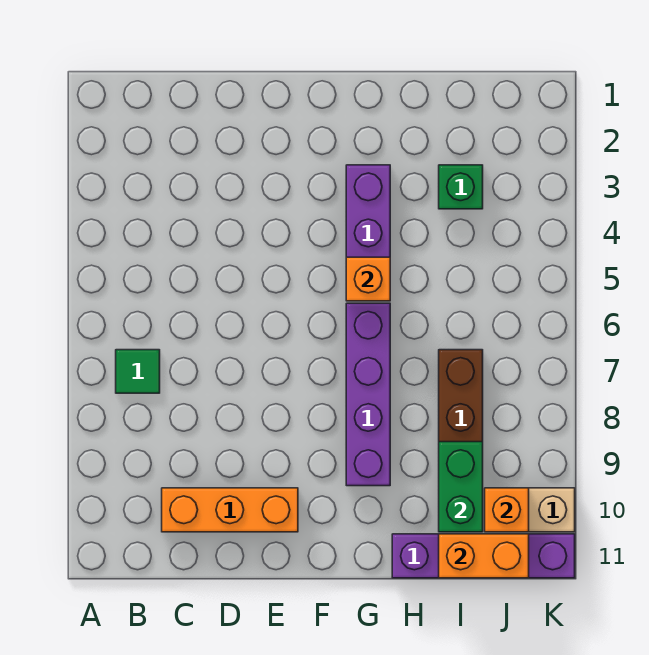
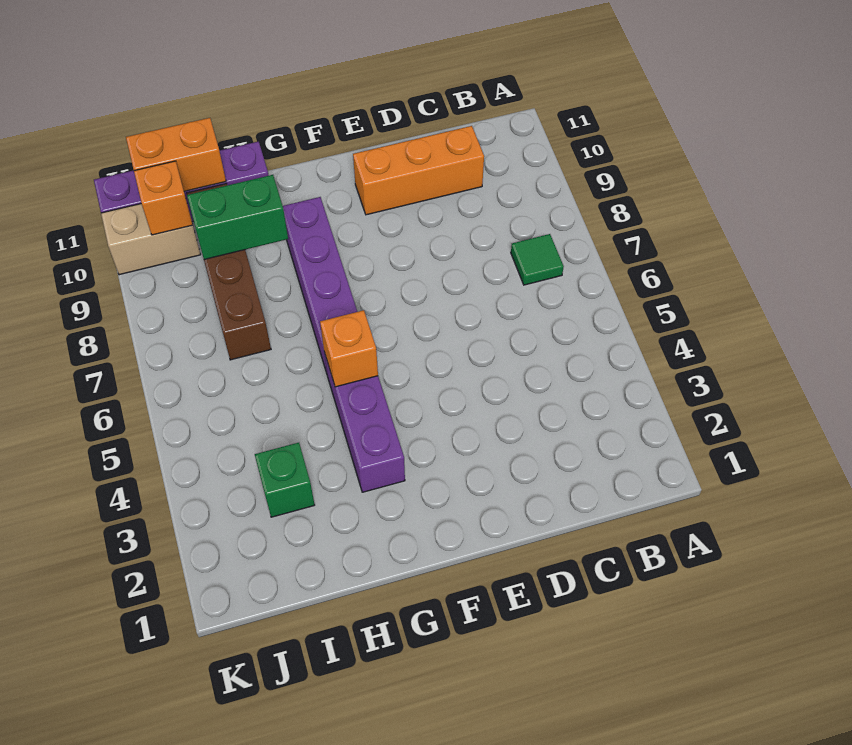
green 1x2 brick [439,442,483,532] -> green 1x2 brick turned to [187,175,288,259]

